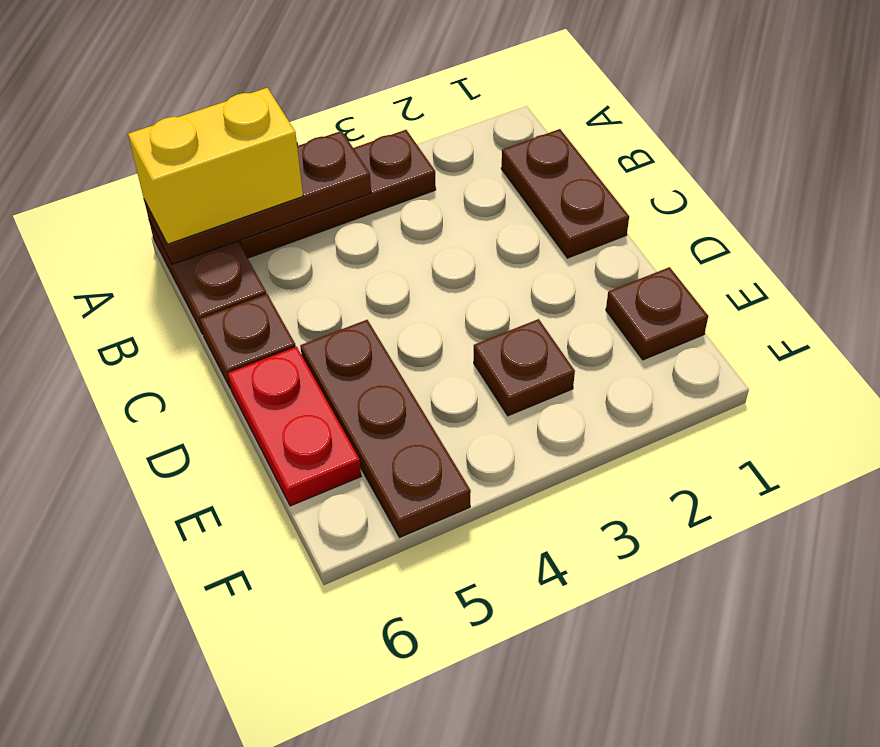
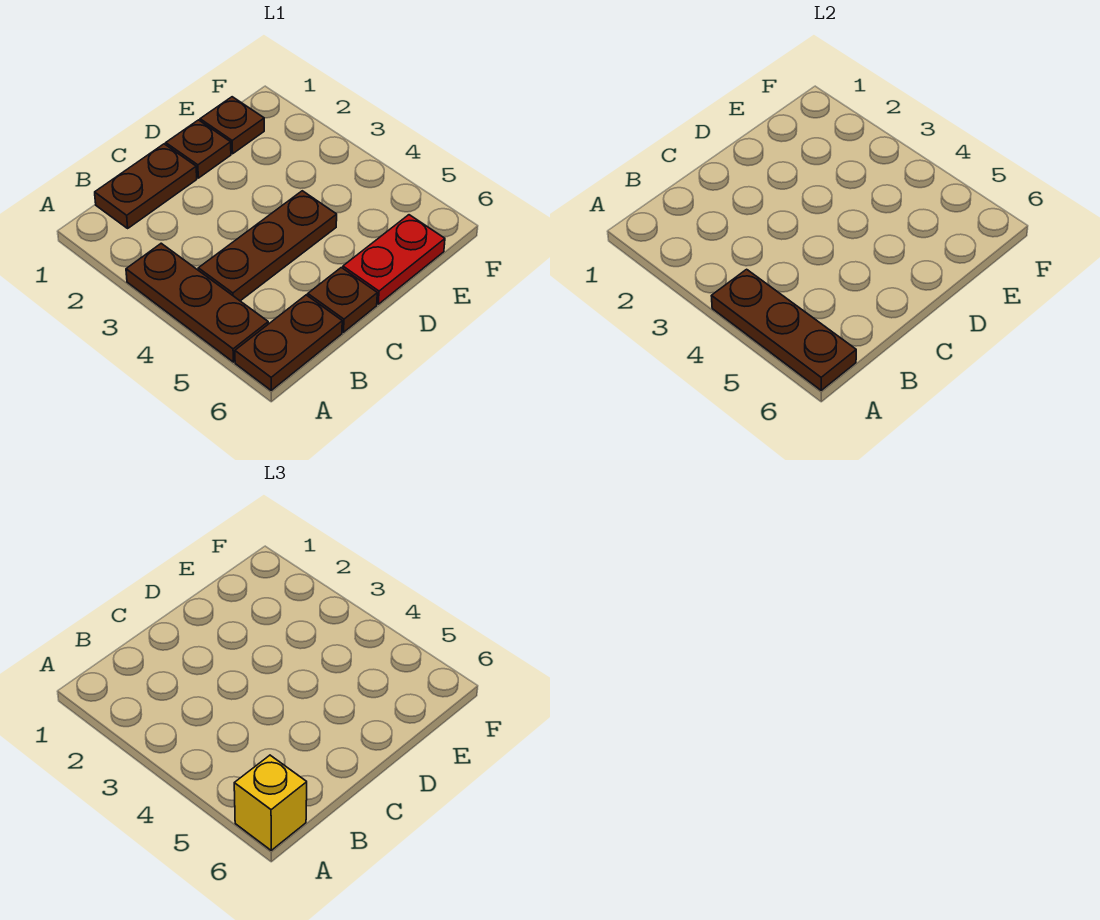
yellow 1x2 brick [128,88,303,244] -> yellow 1x1 brick [234,755,307,850]
brown 1x3 plate [300,320,471,537] -> brown 1x3 plate moved to [198,191,337,301]
brown 1x1 plate [474,319,575,416] -> brown 1x1 plate moved to [166,120,231,178]

